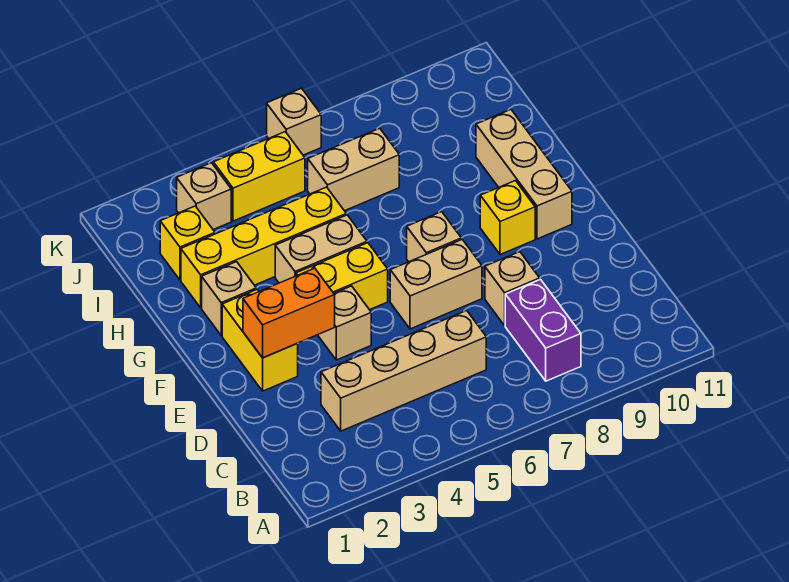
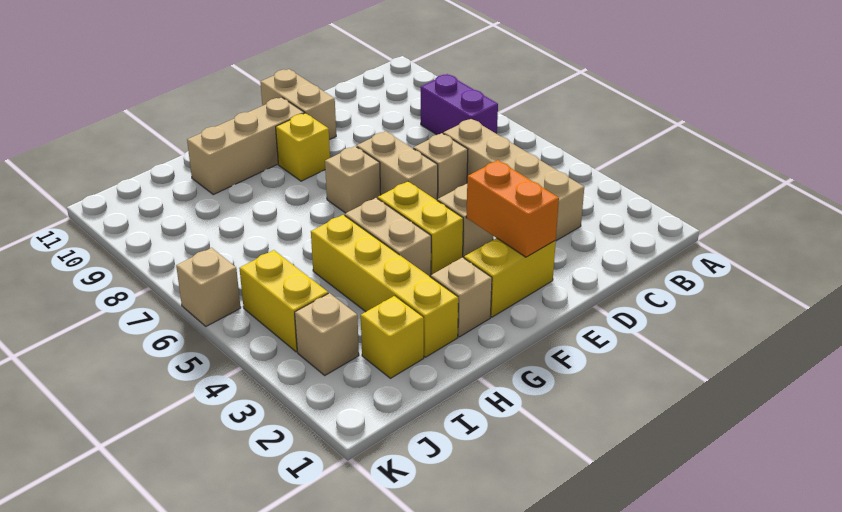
purple 1x2 brick [505,279,581,381] -> purple 1x2 brick turned to [421,74,498,135]
tan 1x1 brick [485,252,540,325] -> tan 1x1 brick moved to [413,133,468,199]
tan 1x2 brick [308,128,399,211] -> tan 1x2 brick moved to [260,69,336,140]

